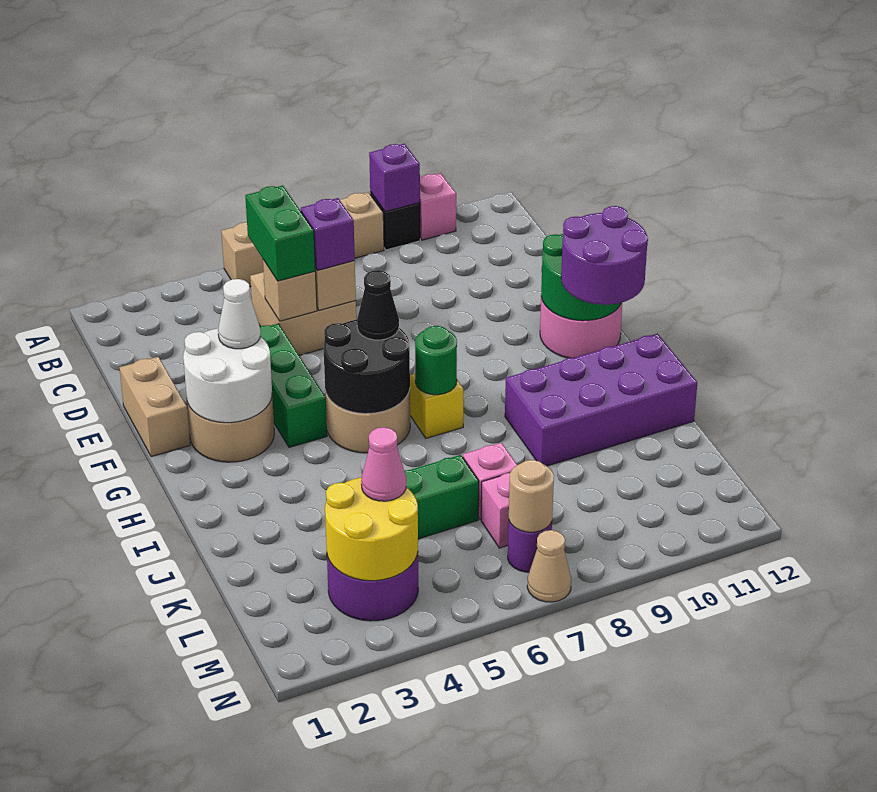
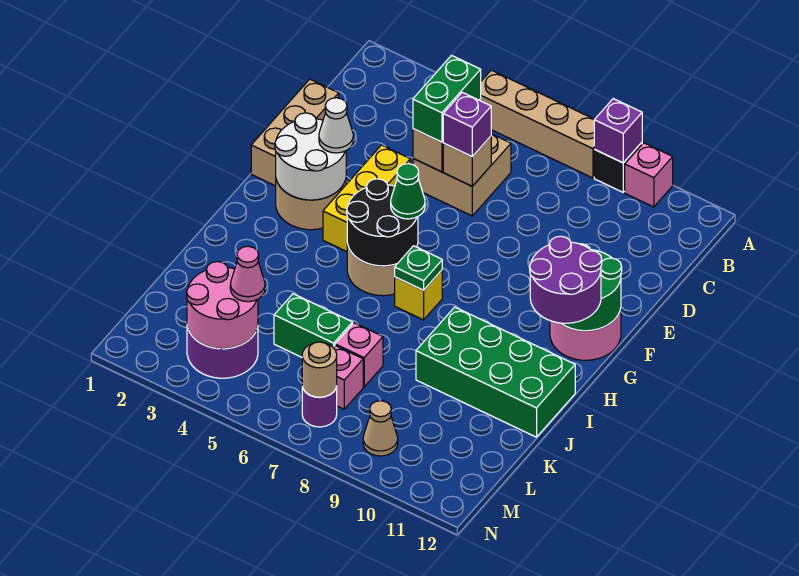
tan 1x2 brick [119,357,190,457] -> tan 1x3 brick [251,79,339,186]
green 1x3 brick [260,324,327,447] -> yellow 1x3 brick [323,145,410,252]
black 1x1 cone [357,270,399,340] -> green 1x1 cone [391,164,425,219]
green 1x1 round brick [415,326,457,395] -> green 1x1 plate [395,246,442,290]
purple 2x4 brick [505,334,697,466] -> green 2x4 brick [416,307,575,437]
yellow 2x2 round brick [325,477,418,581] -> pink 2x2 round brick [187,262,258,349]
tan 1x1 cone [527,530,571,602] -> tan 1x1 cone moved to [363,401,398,456]

